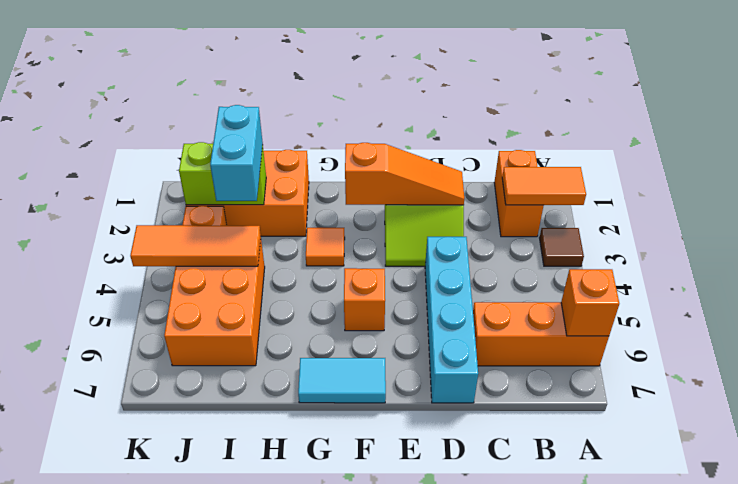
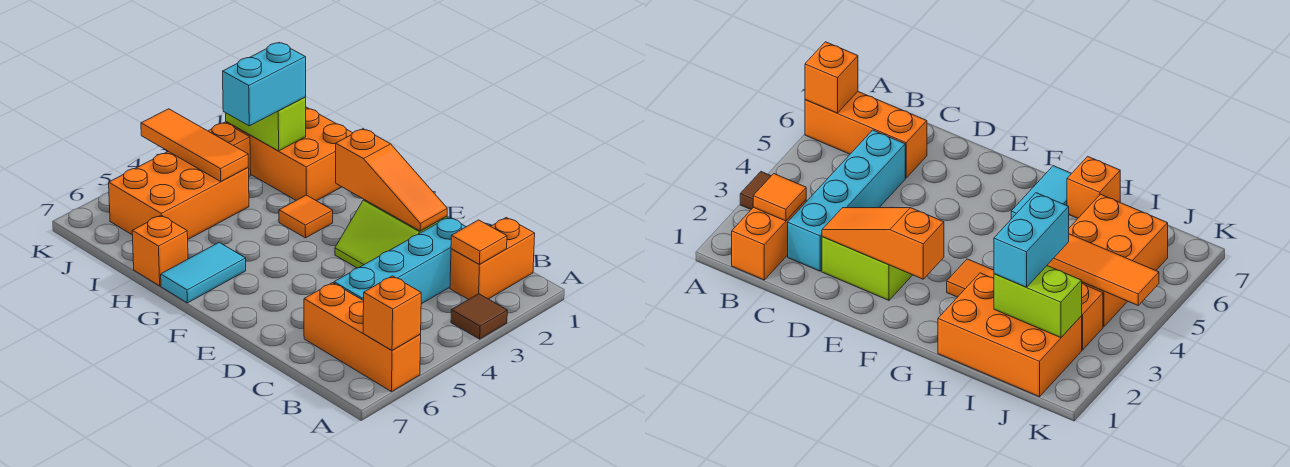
orange 1x2 tile [502,167,586,205] -> orange 1x1 tile [451,220,507,265]
cyan 1x4 brick [425,237,478,403] -> cyan 1x4 brick moved to [334,217,466,304]
orange 1x1 brick [344,268,385,331] -> orange 1x1 brick moved to [132,215,188,286]
cyan 1x2 tile [298,358,386,403] -> cyan 1x2 tile turned to [161,242,246,303]

